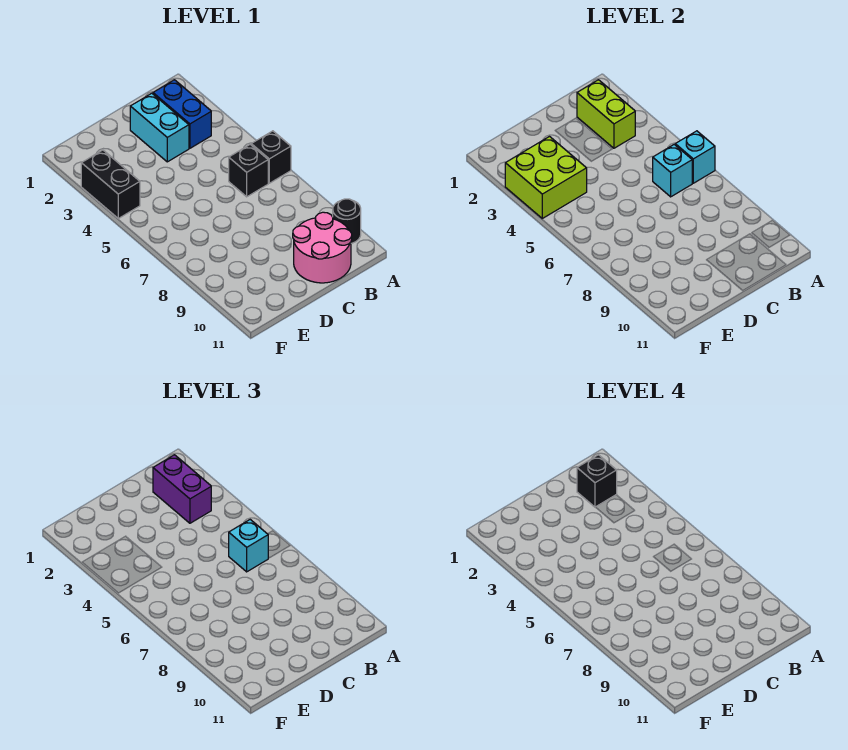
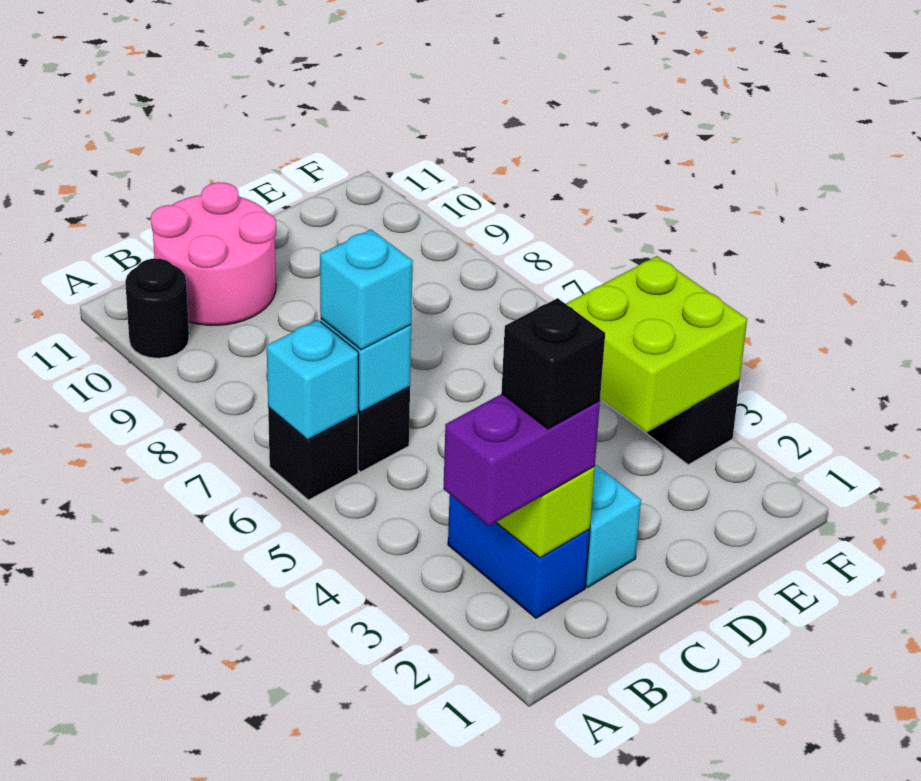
purple 1x2 brick [153,455,211,523] -> purple 1x2 brick turned to [443,394,600,526]

